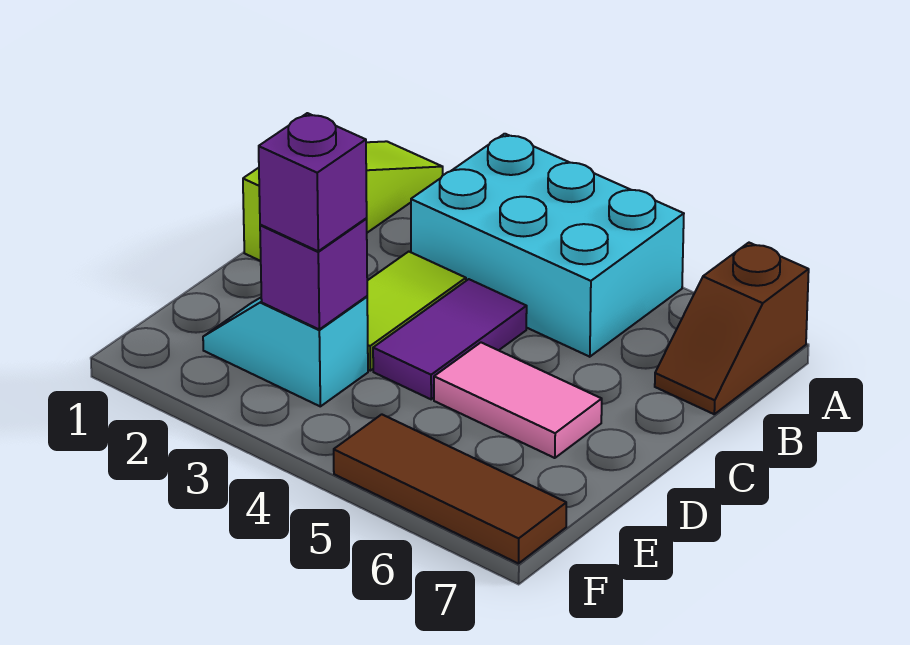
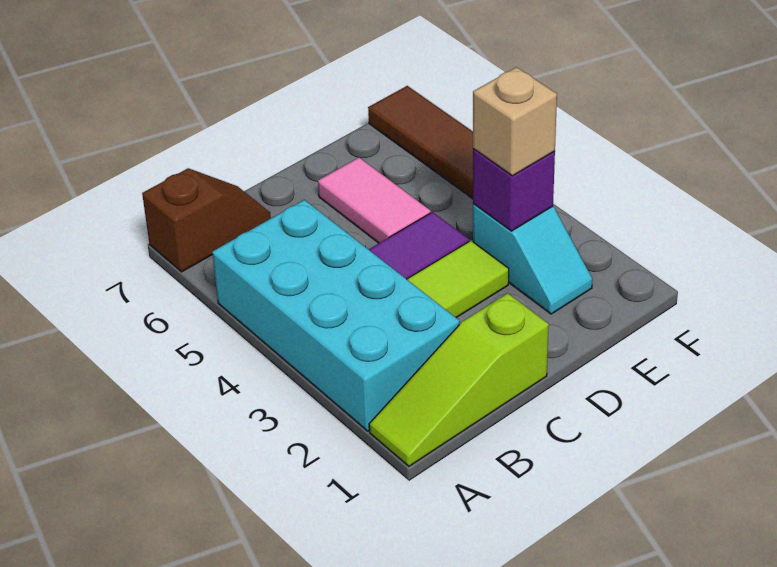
cyan 2x3 brick [411,134,684,357] -> cyan 2x4 brick [212,200,459,431]
purple 1x1 brick [259,113,367,251] -> tan 1x1 brick [473,67,557,176]

